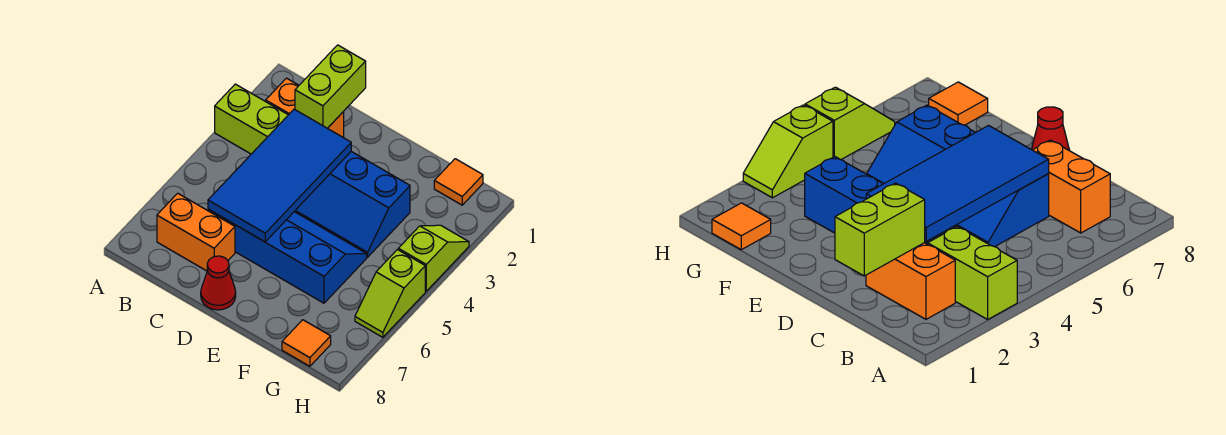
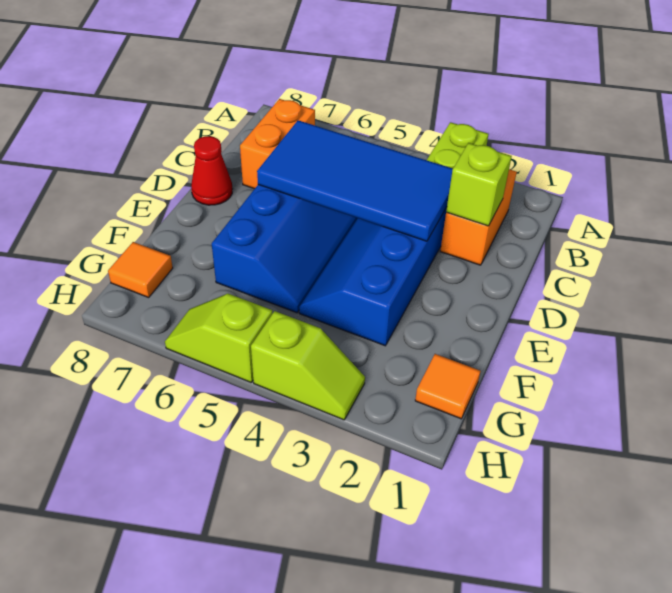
lime 1x2 brick [295,45,366,128] -> lime 1x1 brick [446,143,512,226]

